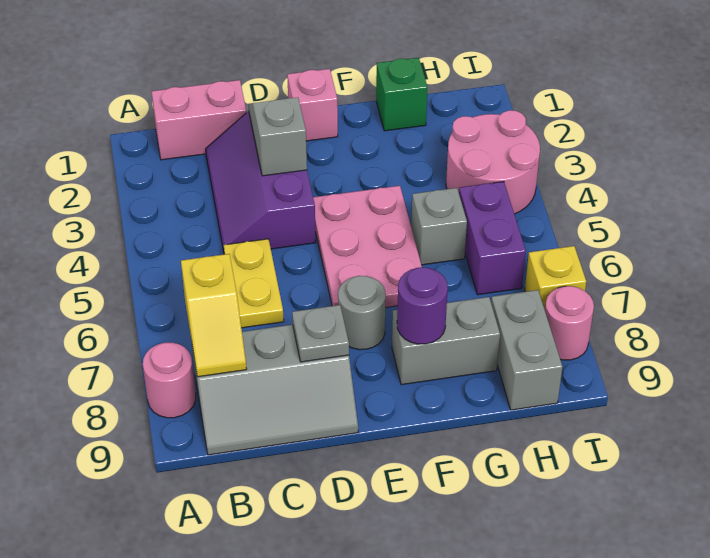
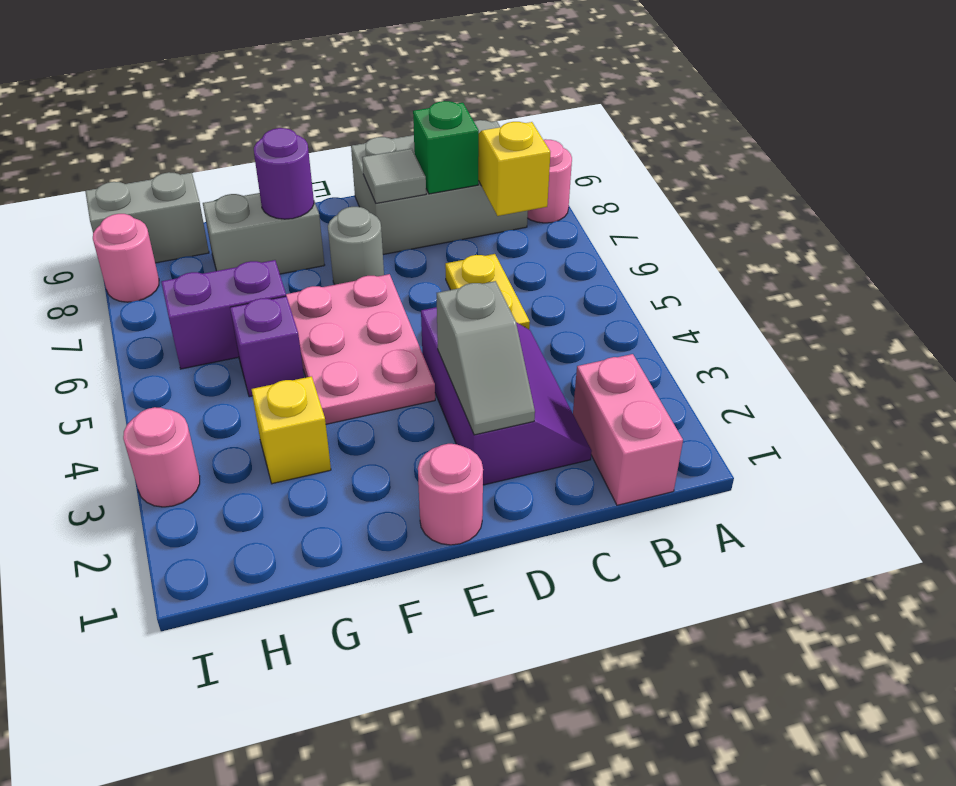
pink 1x2 brick [151,80,246,160] -> pink 1x2 brick turned to [573,354,683,505]
grey 2x3 slope [192,325,358,455] -> grey 2x3 brick [351,120,528,255]
grey 1x1 plate [292,305,349,362] -> grey 1x1 tile [362,148,426,203]
pink 1x1 brick [287,69,338,141] -> pink 1x1 round brick [418,444,483,545]
green 1x1 brick [376,58,428,131] -> green 1x1 brick moved to [413,101,479,194]
grey 1x1 brick [411,188,467,265] -> purple 1x1 brick [230,296,304,397]
pink 2x2 round brick [446,110,540,214] -> pink 1x1 round brick [123,407,200,507]
purple 1x2 brick [459,182,526,295] -> purple 1x2 brick turned to [161,260,286,369]
grey 1x2 brick [491,290,562,410] -> grey 1x2 brick turned to [85,172,209,263]
yellow 1x1 brick [525,246,586,309] -> yellow 1x1 brick moved to [251,376,331,484]

